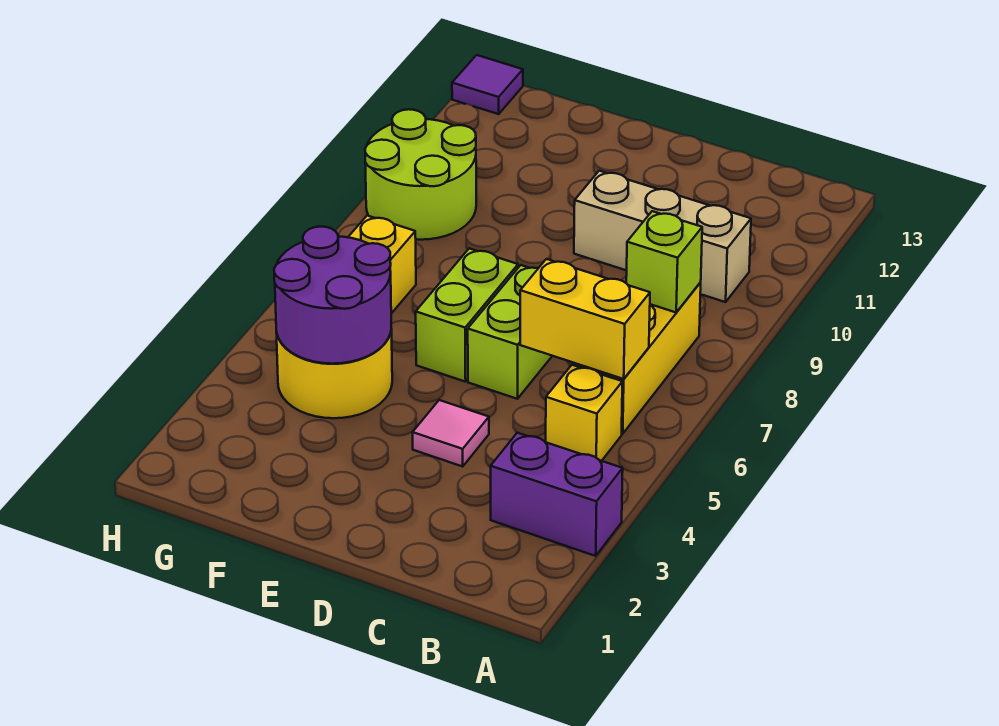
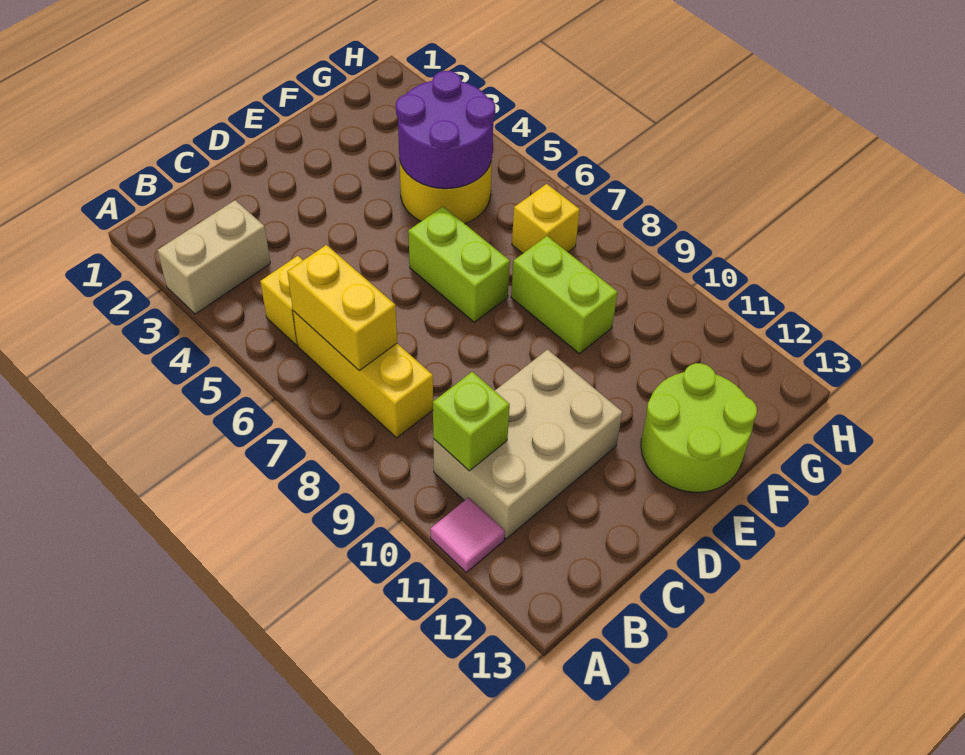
purple 1x2 brick [491,433,623,556] -> tan 1x2 brick [157,200,270,314]
yellow 1x2 brick [520,259,650,379] -> yellow 1x2 brick turned to [287,245,397,370]
lime 1x1 brick [626,211,702,312] -> lime 1x1 brick moved to [433,372,510,471]
tan 1x3 brick [574,171,751,302] -> tan 2x3 brick [433,349,622,539]
pink 1x1 tile [413,400,489,466] -> pink 1x1 tile moved to [430,497,505,572]
lime 1x2 brick [468,265,552,399] -> lime 1x2 brick moved to [511,236,618,354]
lime 2x2 round brick [365,109,476,240] -> lime 2x2 round brick moved to [641,363,757,492]
purple 1x1 tile [452,55,523,114] -> none

